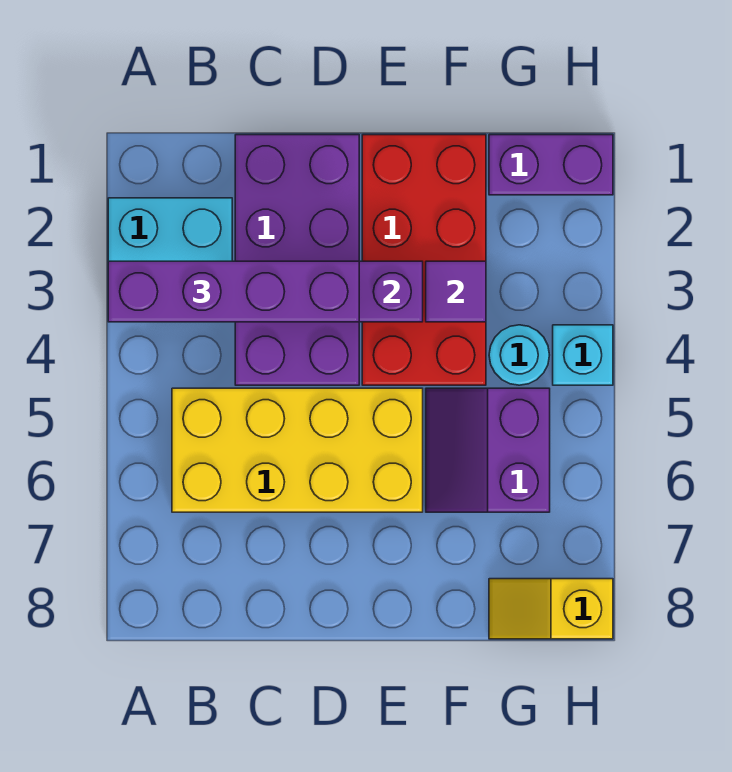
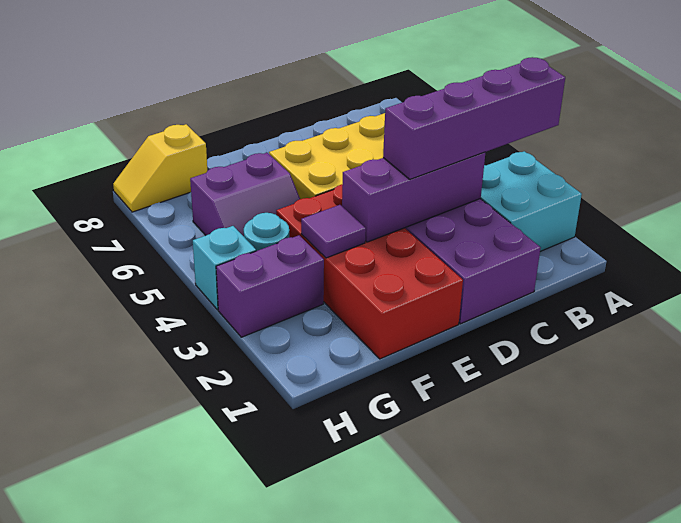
purple 2x2 slope [426,388,550,512] -> purple 2x2 slope turned to [190,153,300,236]
purple 1x2 brick [489,135,613,195] -> purple 1x2 brick moved to [216,235,324,337]
yellow 1x2 slope [489,579,613,639] -> yellow 1x2 slope turned to [113,124,207,212]

